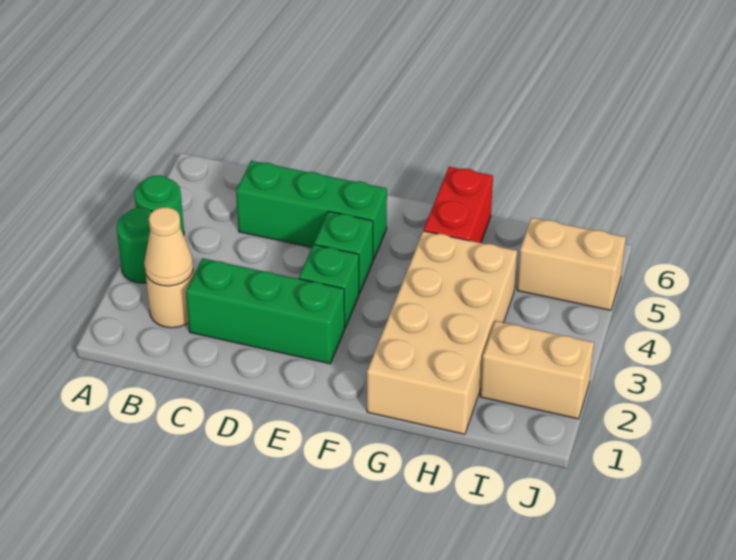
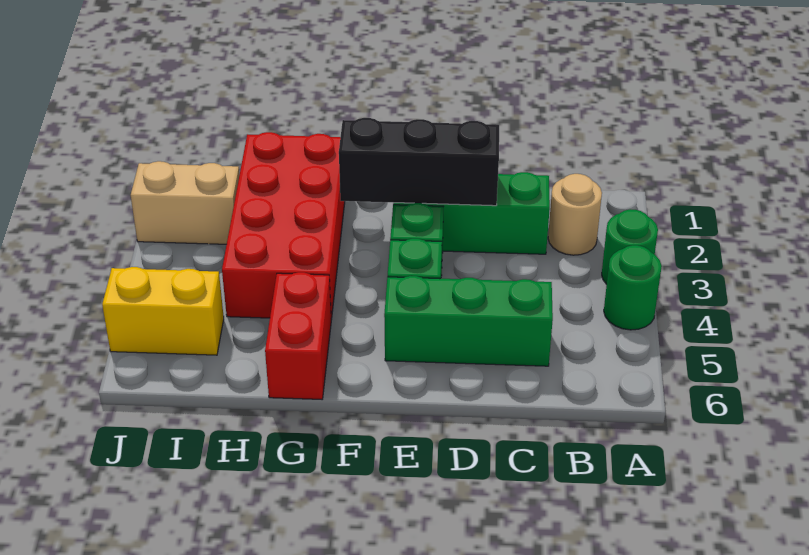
tan 1x1 cone [144,207,193,286] -> none
none -> black 1x3 brick [339,118,499,206]
tan 2x4 brick [367,231,517,434] -> red 2x4 brick [222,132,345,320]
tan 1x2 brick [517,218,626,310] -> yellow 1x2 brick [102,267,224,355]

